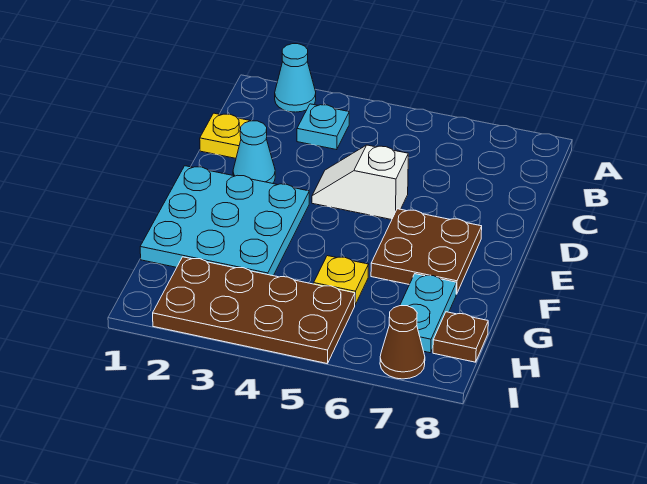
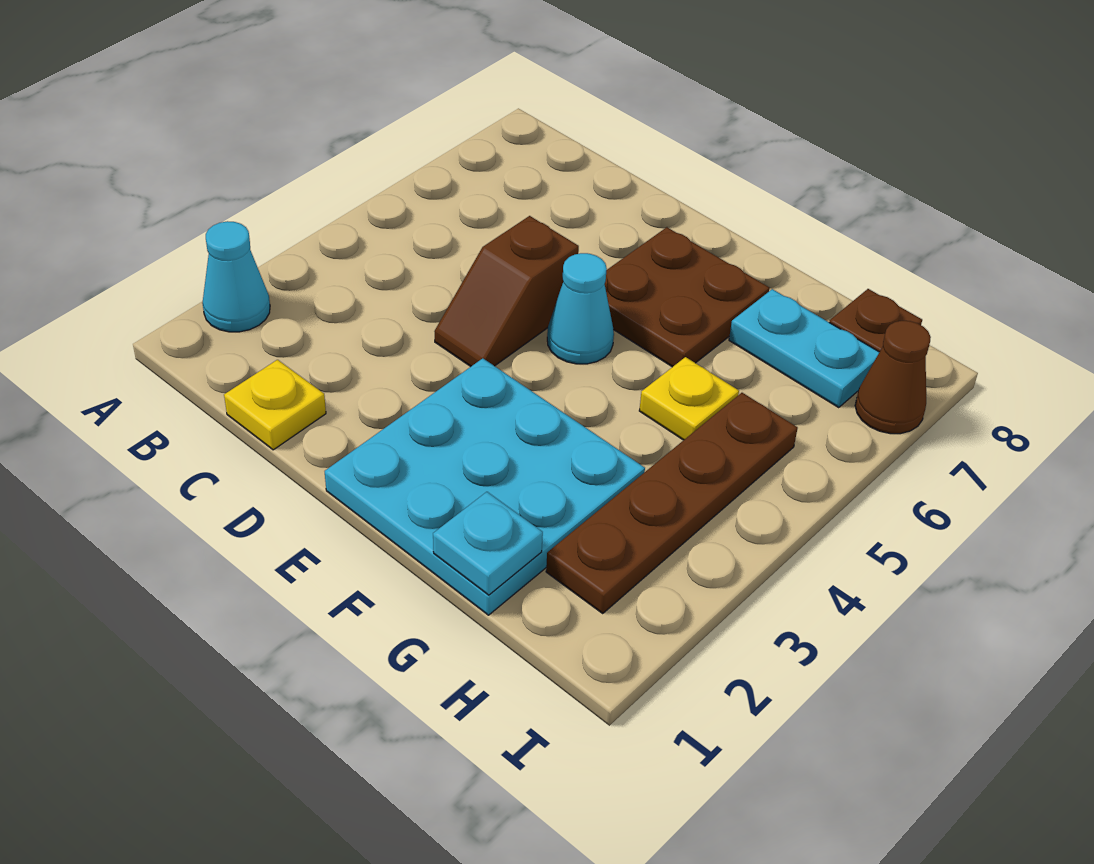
cyan 1x1 plate [297,104,349,150] -> cyan 1x1 plate moved to [433,492,543,595]
cyan 1x1 cone [233,121,275,183] -> cyan 1x1 cone moved to [547,253,614,364]
white 1x2 slope [312,145,408,220] -> brown 1x2 slope [434,216,579,367]
brown 2x4 plate [153,257,355,364] -> brown 1x4 plate [546,393,798,613]

